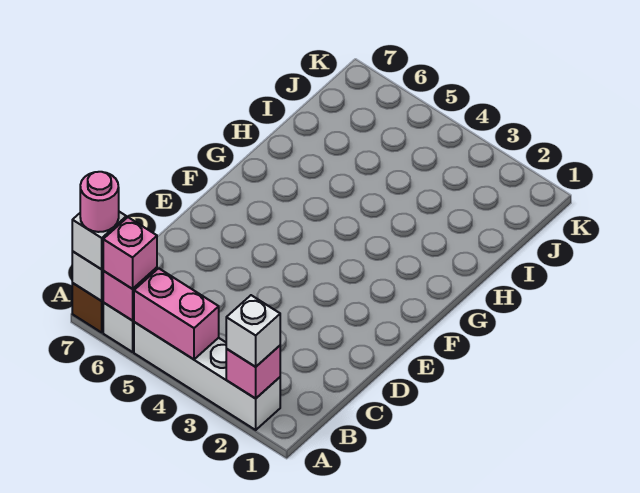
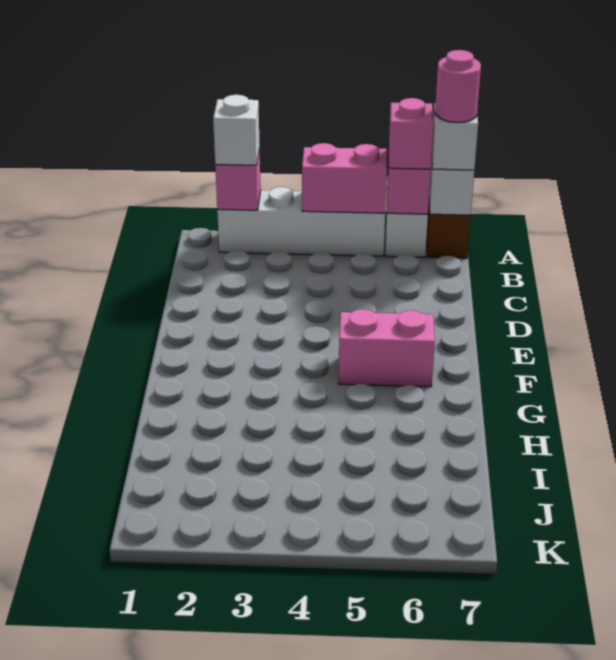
none -> pink 1x2 brick [339,309,435,387]

